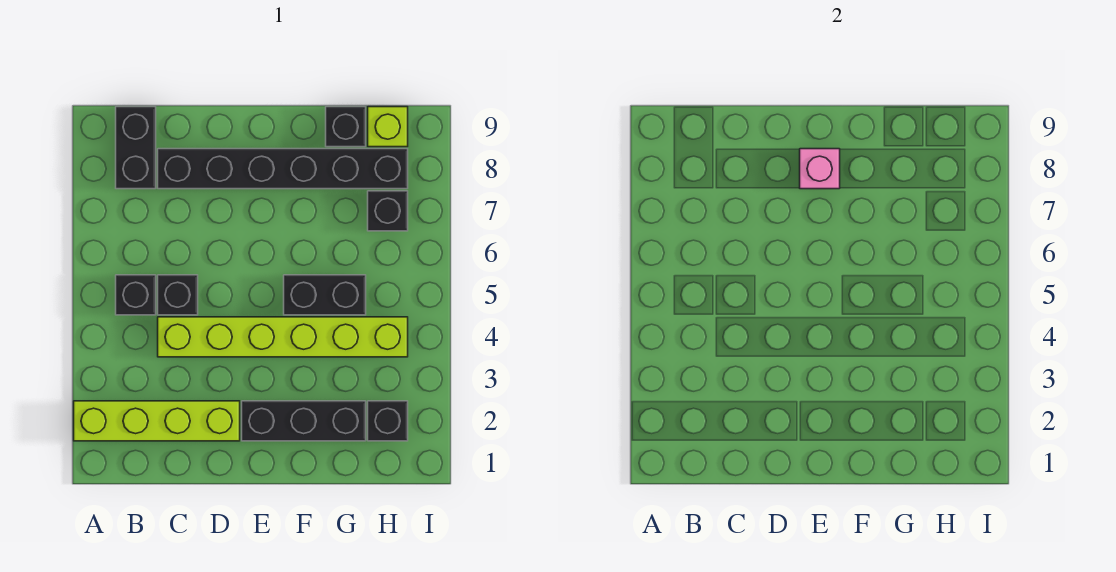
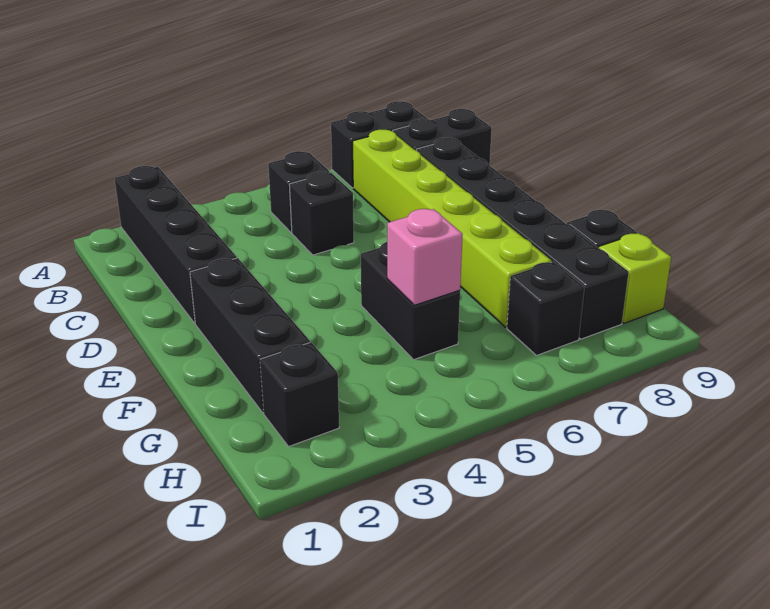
lime 1x4 brick [74,401,240,441] -> black 1x4 brick [114,166,237,323]
none -> black 1x2 brick [331,101,429,188]
lime 1x6 brick [158,317,408,357] -> lime 1x6 brick moved to [353,130,552,327]
pink 1x1 brick [800,149,840,189] -> pink 1x1 brick moved to [387,209,463,305]

